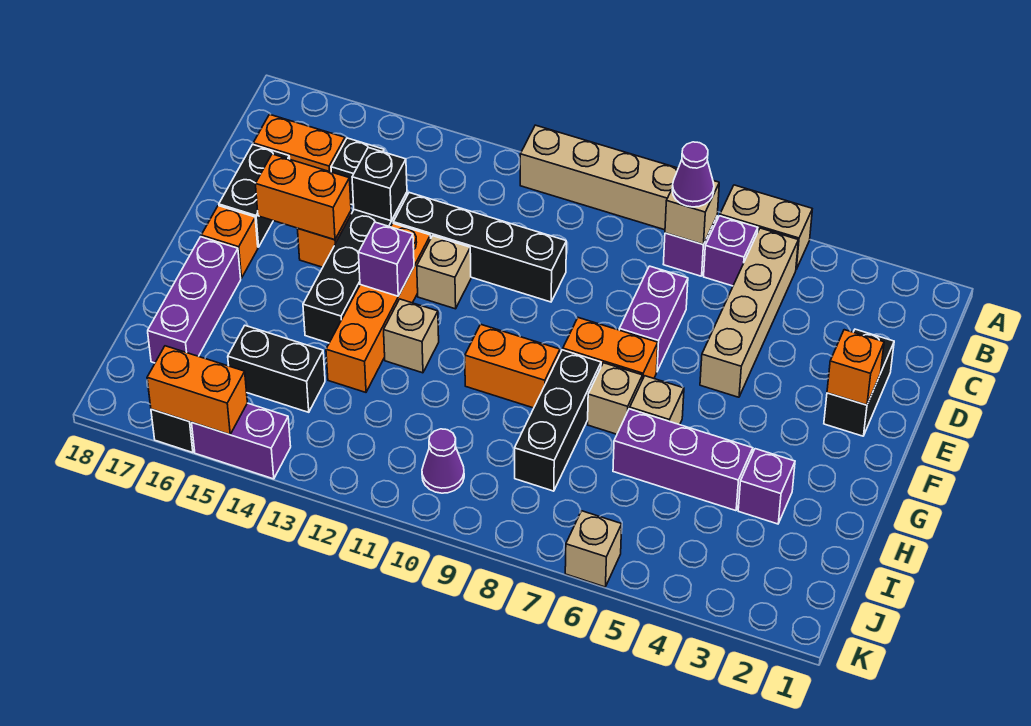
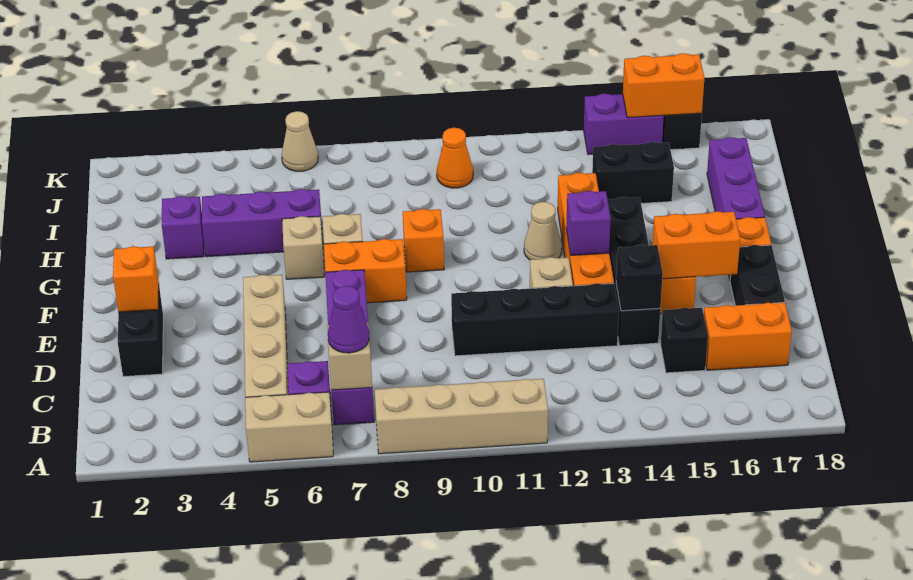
black 1x3 brick [515,350,601,491] -> none
orange 1x2 brick [465,324,560,408] -> orange 1x1 brick [403,209,444,272]
tan 1x1 brick [384,299,439,373] -> tan 1x1 cone [524,202,562,260]
purple 1x1 cone [422,429,464,493] -> orange 1x1 cone [437,128,473,188]
tan 1x1 brick [565,511,622,587] -> tan 1x1 cone [282,111,318,171]

